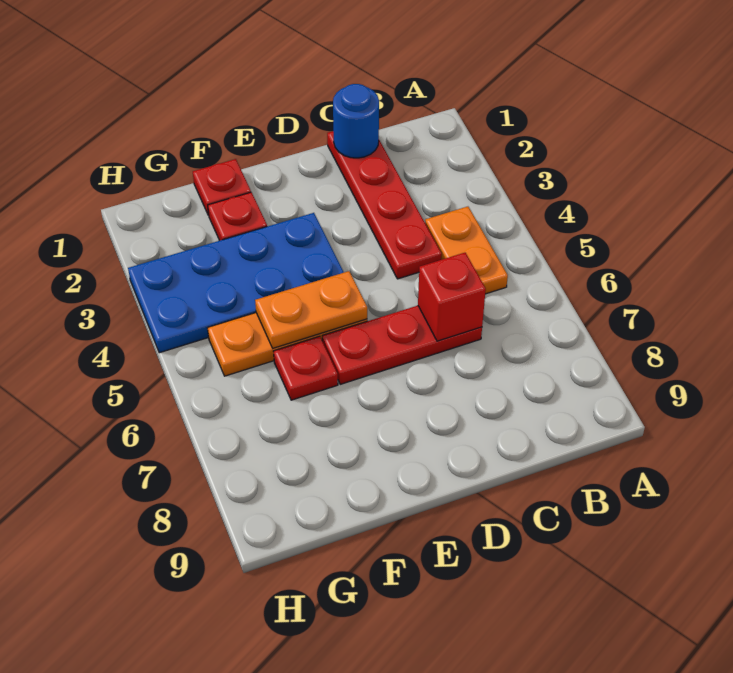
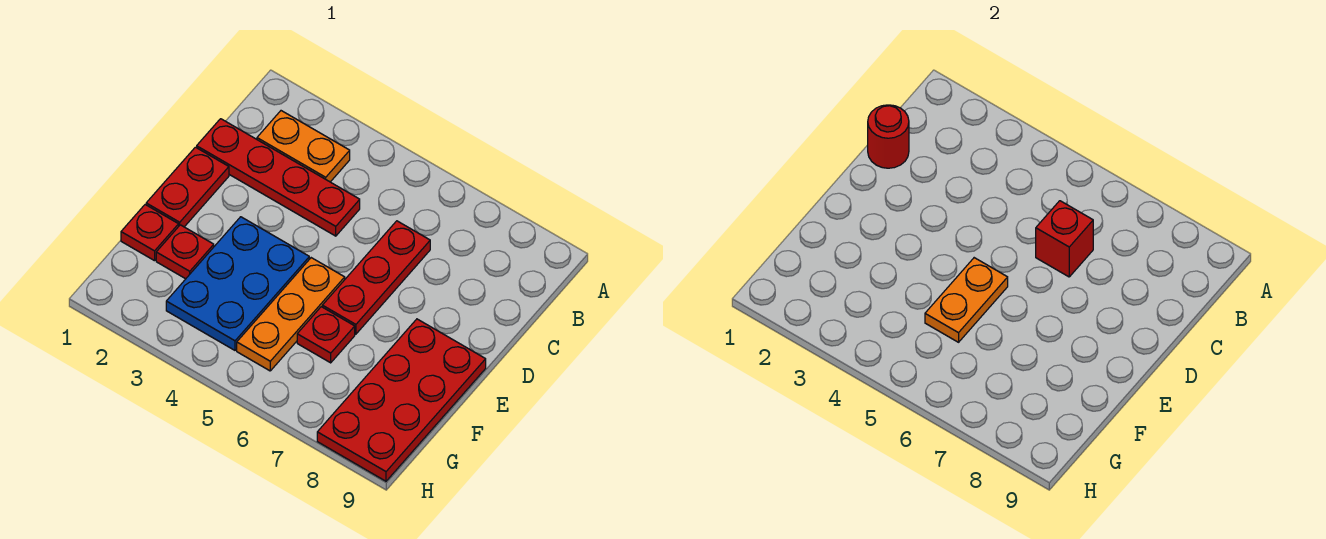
orange 1x2 plate [425,207,508,294] -> orange 1x2 plate moved to [257,111,350,182]
blue 1x1 round brick [333,84,379,158] -> red 1x1 round brick [868,105,909,168]
none -> red 1x2 plate [146,147,229,227]
blue 2x4 plate [128,213,344,353] -> blue 2x3 plate [166,217,309,350]
none -> red 2x4 plate [317,319,486,481]

